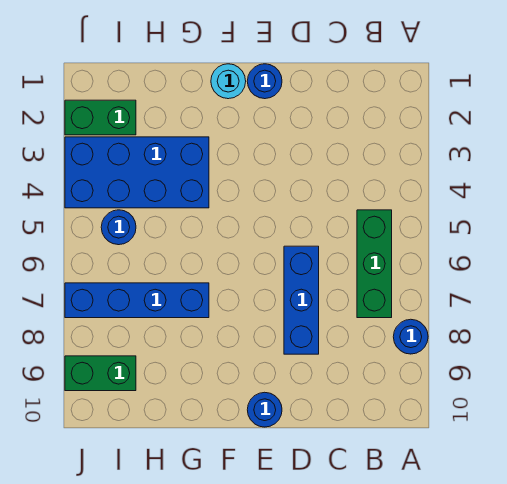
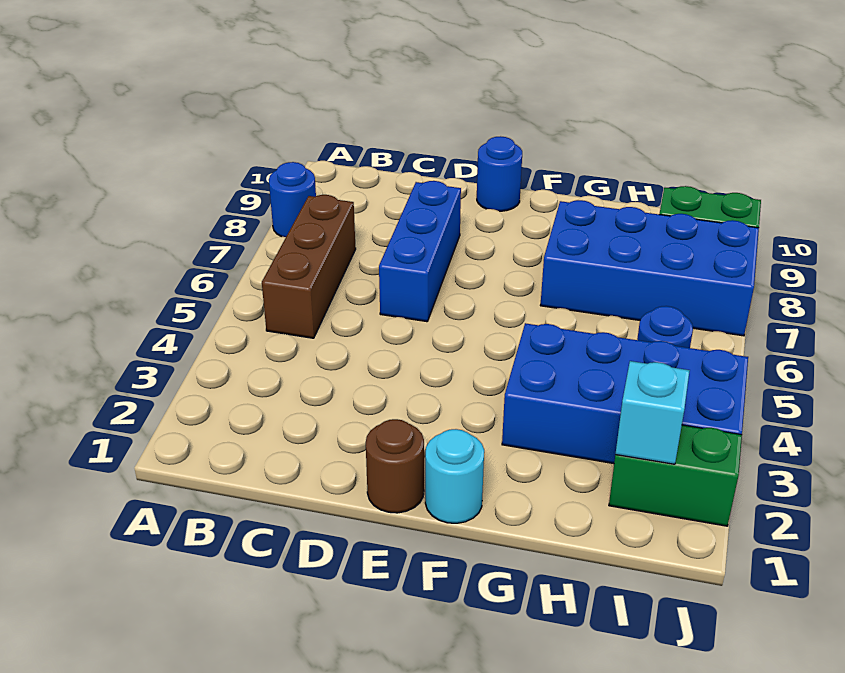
green 1x3 brick [357,210,392,318] -> brown 1x3 brick [262,195,356,338]
blue 1x1 round brick [247,64,282,99] -> brown 1x1 round brick [366,419,424,513]
blue 1x4 brick [65,283,209,318] -> blue 2x4 brick [540,200,759,336]
none -> cyan 1x1 brick [615,361,690,464]

